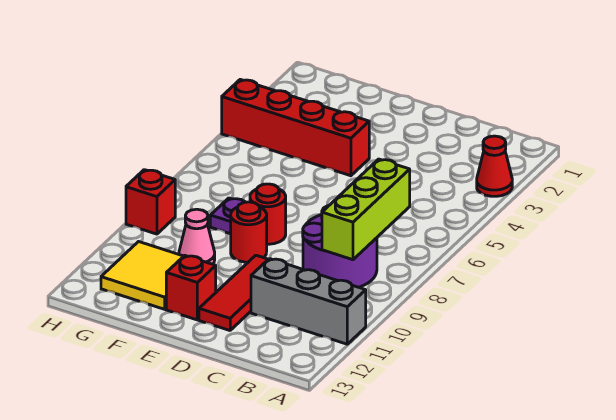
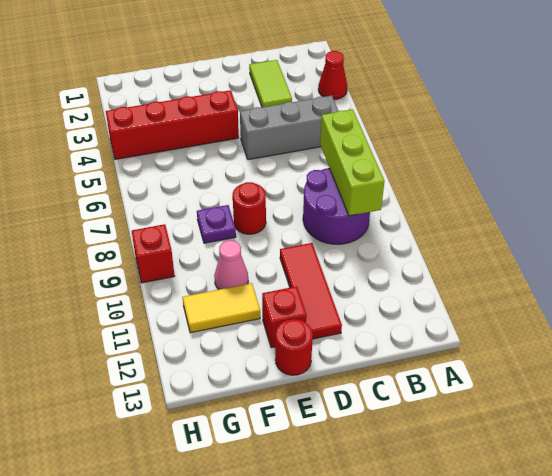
grey 1x3 brick [251,259,366,344] -> grey 1x3 brick moved to [240,96,338,160]
none -> lime 1x2 tile [249,60,292,107]
red 1x1 round brick [231,202,267,262] -> red 1x1 round brick moved to [275,319,313,375]
yellow 2x2 tile [101,242,183,309] -> yellow 1x2 tile [183,283,260,333]

